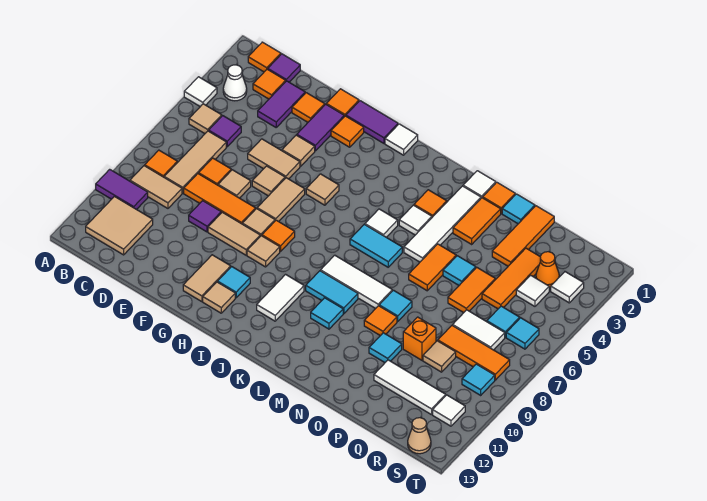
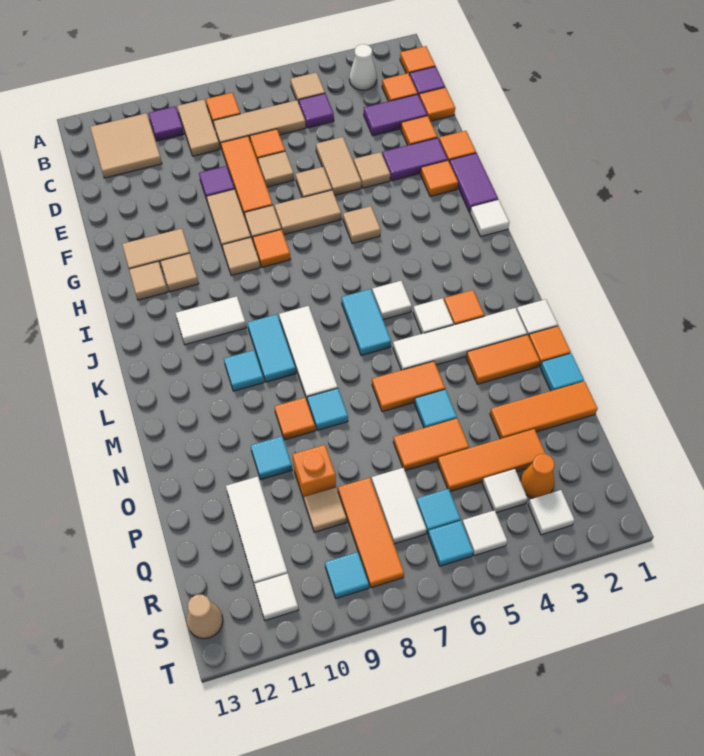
white 1x1 tile [184,77,217,107] -> white 1x1 tile moved to [462,510,507,556]
purple 1x2 tile [96,169,148,210] -> purple 1x1 tile [149,106,184,141]
none -> orange 1x1 tile [419,87,455,121]
cyan 1x1 tile [218,267,250,298] -> tan 1x1 tile [160,253,199,292]

